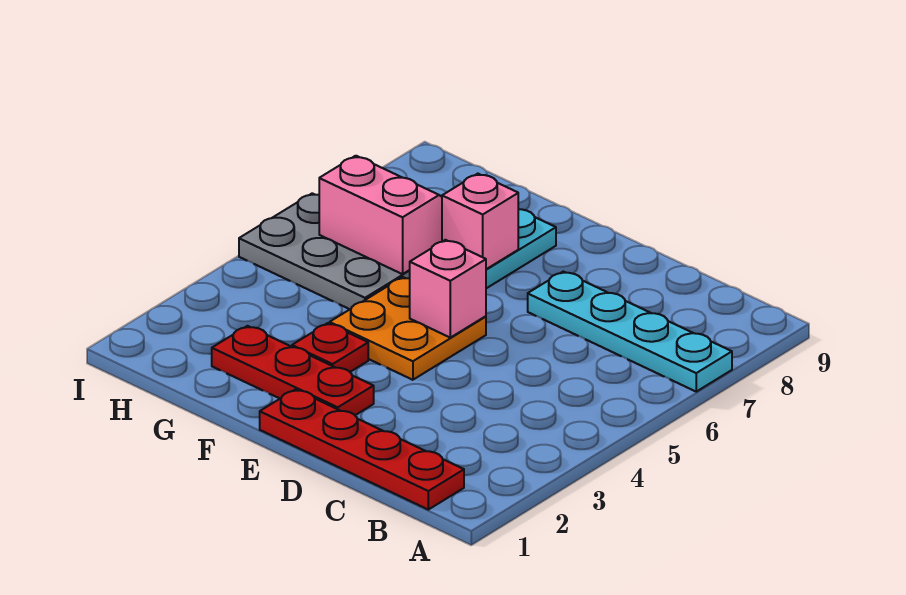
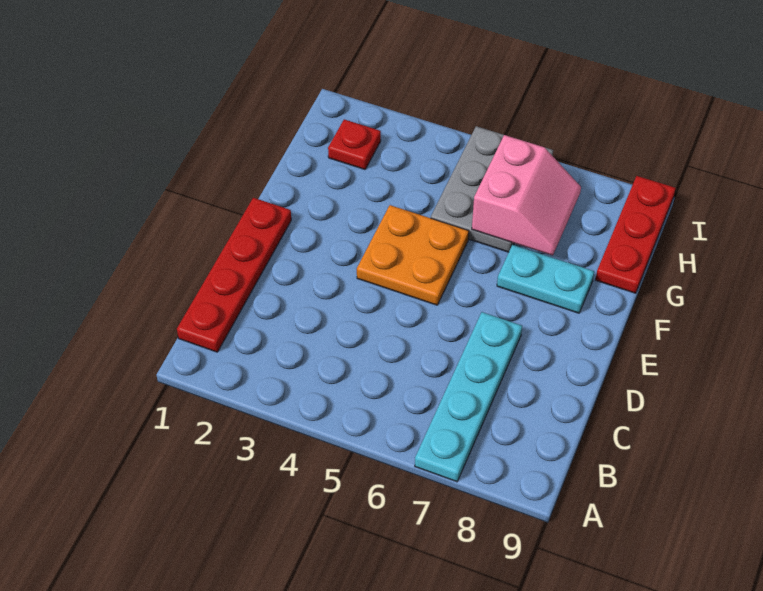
red 1x3 plate [212,326,374,415] -> red 1x3 plate moved to [596,176,676,293]
pink 1x1 brick [410,240,486,338] -> none
red 1x1 plate [292,323,368,372] -> red 1x1 plate moved to [328,119,381,169]
pink 1x1 brick [442,174,518,269] -> none

